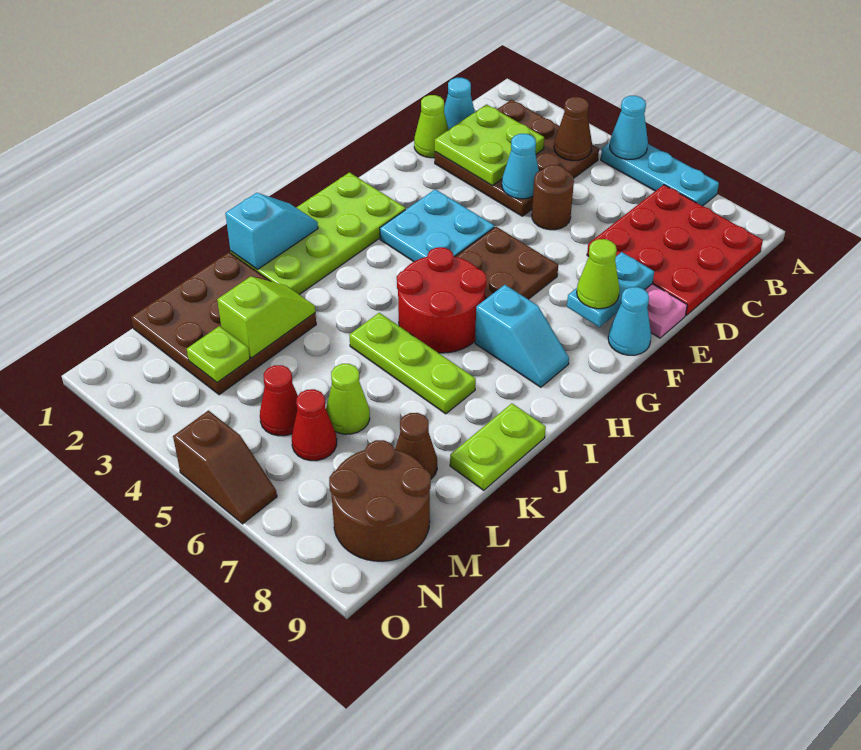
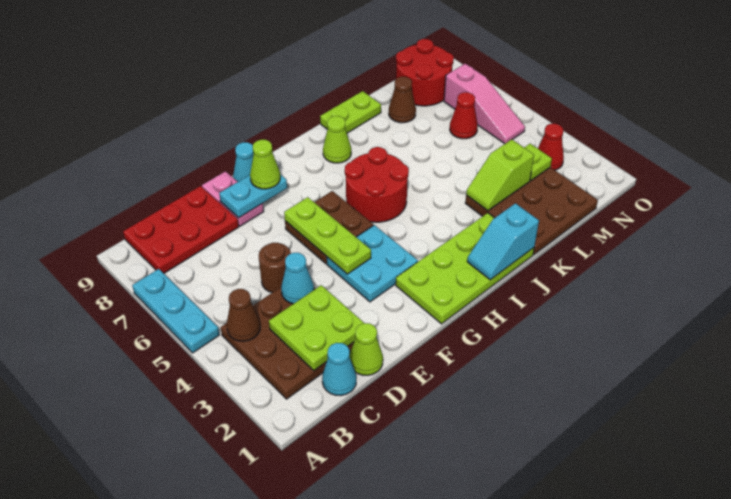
cyan 1x1 cone [610,96,648,159] -> none
red 3x3 plate [587,185,763,315] -> red 2x3 plate [123,186,239,273]
cyan 1x2 slope [475,285,569,387] -> none
lime 1x3 plate [349,313,476,414] -> lime 1x3 plate moved to [284,197,371,274]
lime 1x1 cone [326,364,370,434] -> lime 1x1 cone moved to [323,116,351,163]
red 1x1 cone [260,365,298,436] -> red 1x1 cone moved to [538,124,564,170]
brown 2x2 round brick [329,440,431,561] -> red 2x2 round brick [396,39,454,106]
none -> pink 1x3 slope [444,64,525,144]
brown 1x2 slope [173,411,277,524] -> none

